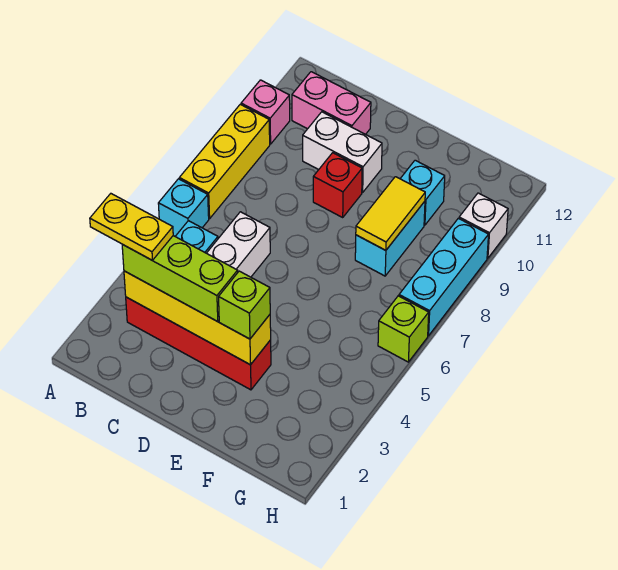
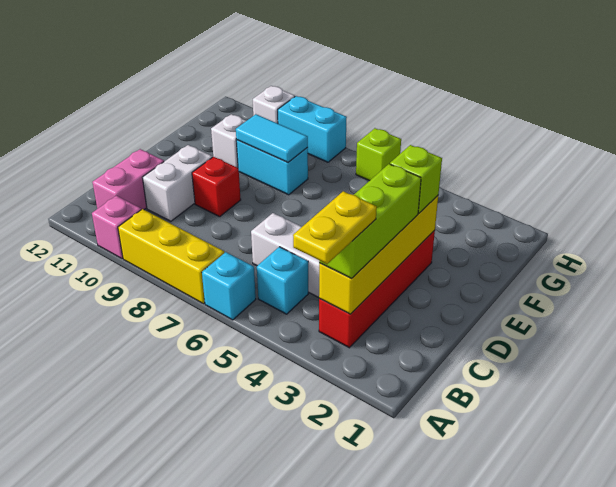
yellow 1x2 tile [356,177,425,250] -> cyan 1x2 tile [236,114,308,163]
cyan 1x1 brick [400,160,445,225] -> white 1x1 brick [211,114,246,168]
cyan 1x3 brick [399,218,489,336] -> cyan 1x2 brick [278,96,347,162]

